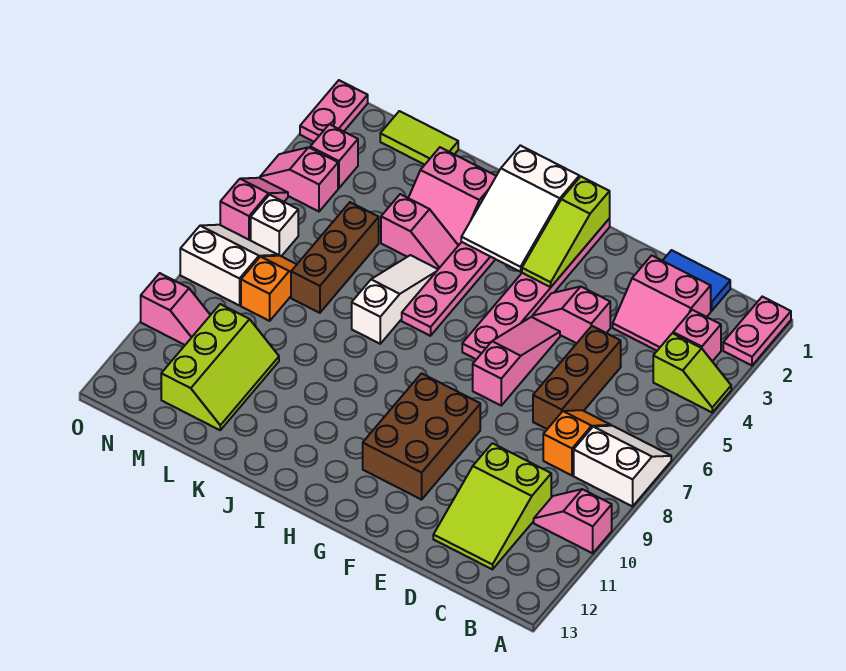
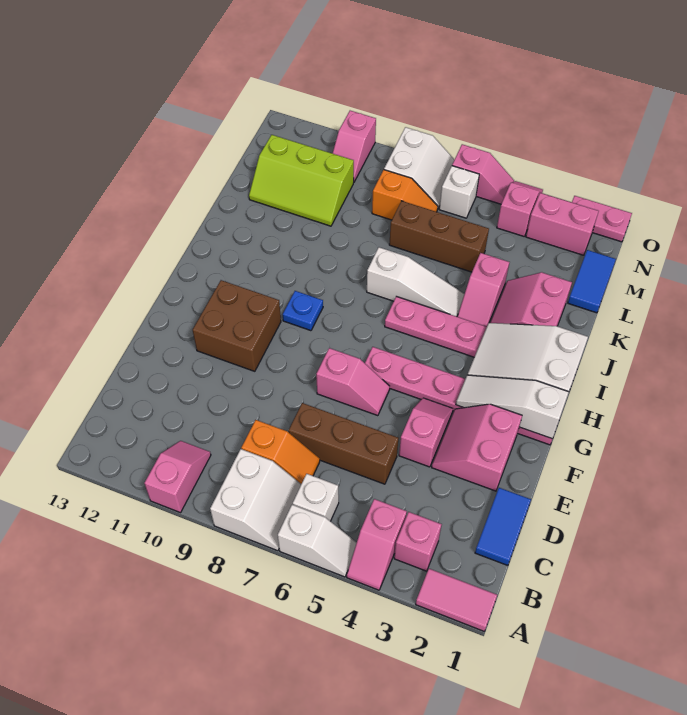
pink 1x2 plate [723,297,791,366] -> pink 1x2 tile [416,569,497,631]
lime 1x2 slope [653,333,731,412] -> pink 1x2 slope [347,499,407,590]
none -> white 1x2 slope [278,505,357,577]
none -> white 1x1 brick [293,474,339,521]
pink 2x2 slope [613,255,711,351] -> pink 2x2 slope moved to [432,404,522,491]
lime 2x3 slope [433,443,551,569] -> none
pink 1x3 slope [473,317,560,405] -> pink 1x2 slope [316,348,390,416]
brown 2x3 brick [363,373,480,500] -> brown 2x2 brick [193,280,281,371]
lime 1x3 slope [522,177,610,287] -> white 1x3 slope [456,375,569,439]
none -> blue 1x1 plate [283,291,323,331]
lime 1x2 tile [380,111,458,165] -> blue 1x2 tile [568,250,616,313]
pink 1x1 brick [310,124,358,188] -> pink 1x2 brick [526,193,599,255]

